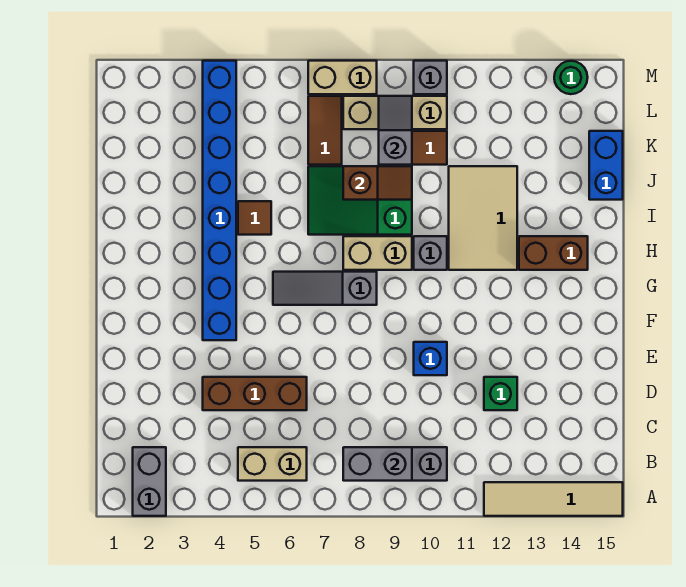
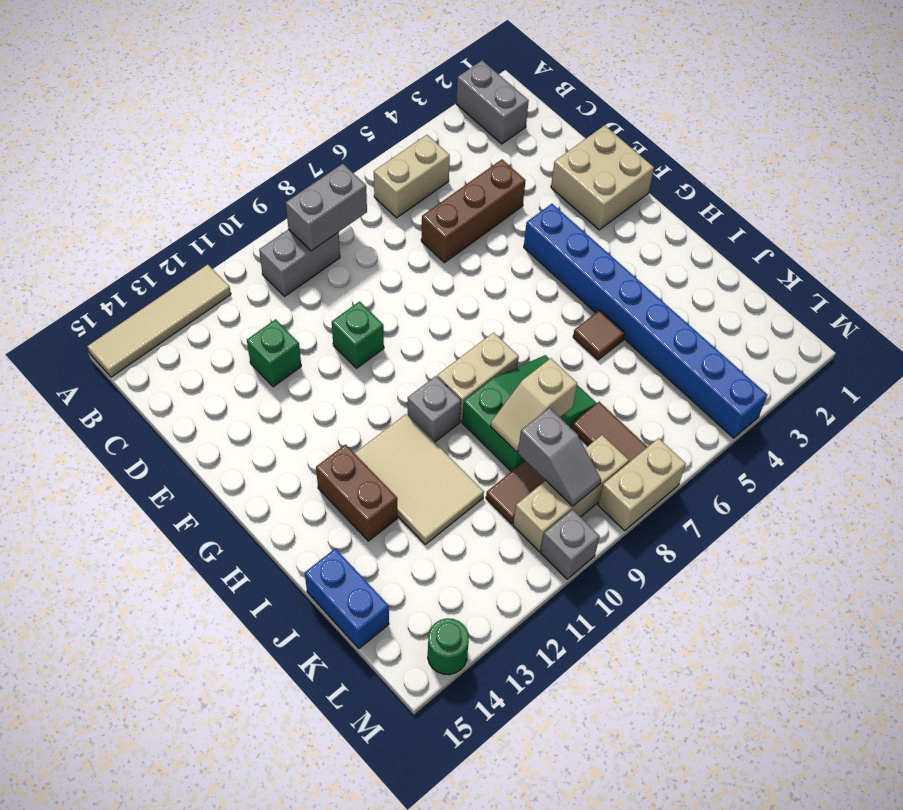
none -> tan 2x2 brick [551,125,654,230]
blue 1x1 brick [414,342,447,375] -> green 1x1 brick [332,301,384,368]
grey 1x3 slope [273,272,377,305] -> none
brown 1x2 brick [519,236,588,270] -> brown 1x2 brick turned to [316,444,397,541]
brown 1x2 slope [343,166,412,200] -> tan 1x2 slope [491,358,577,452]

